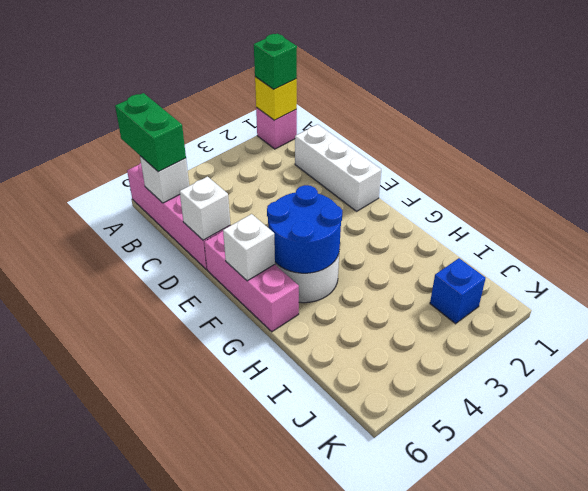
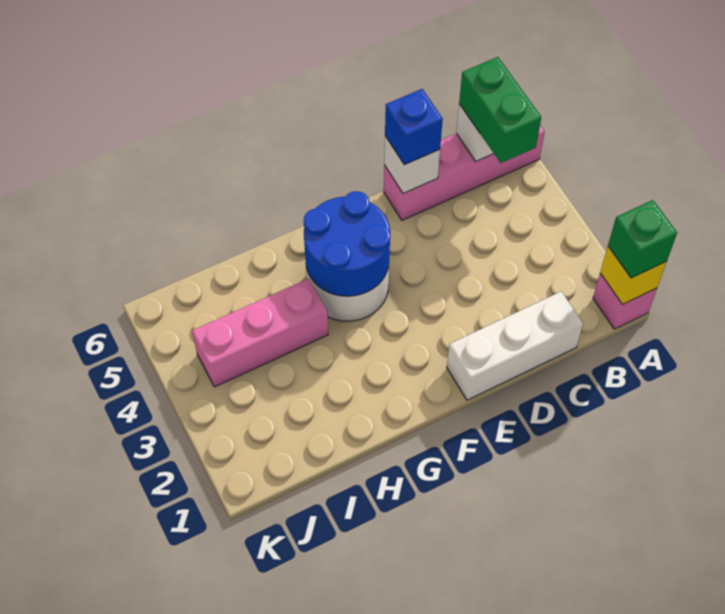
green 1x2 brick [115,93,186,172] -> green 1x2 brick turned to [459,57,541,163]
pink 1x3 brick [204,231,299,332] -> pink 1x3 brick moved to [192,279,328,387]
white 1x1 brick [223,214,275,281] -> none
blue 1x1 brick [430,258,486,324] -> blue 1x1 brick moved to [385,89,443,165]

